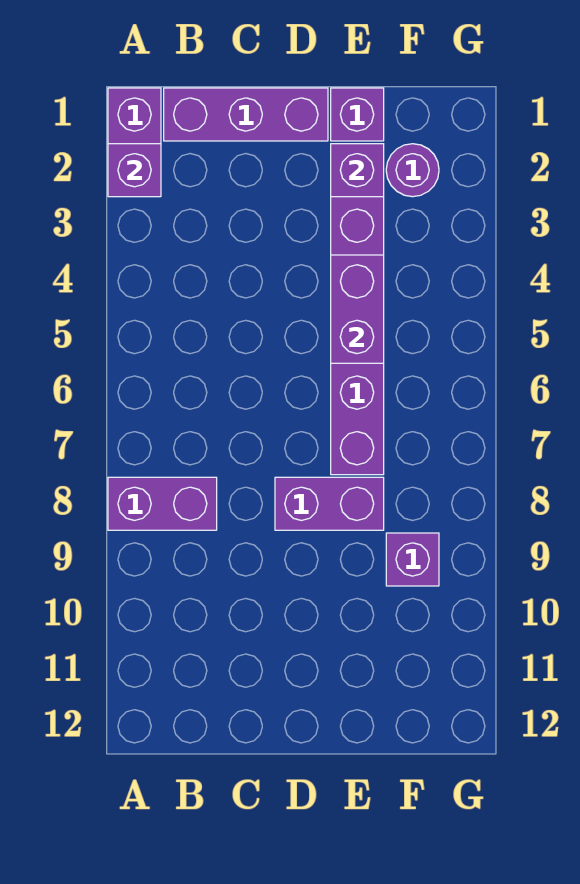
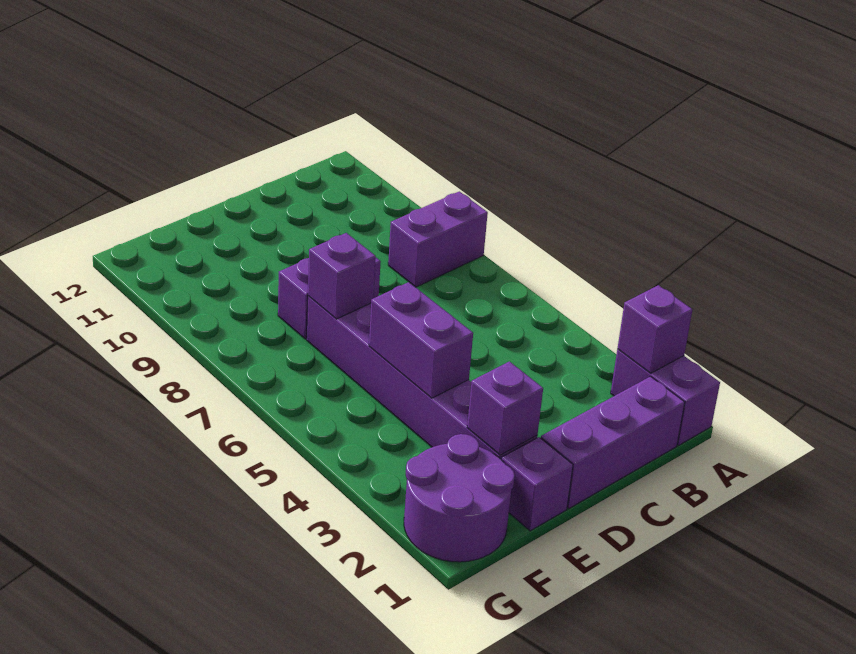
purple 1x1 round brick [386,144,439,197] -> purple 2x2 round brick [404,434,515,562]
purple 1x1 brick [386,533,439,586] -> purple 1x1 brick moved to [308,233,376,319]

